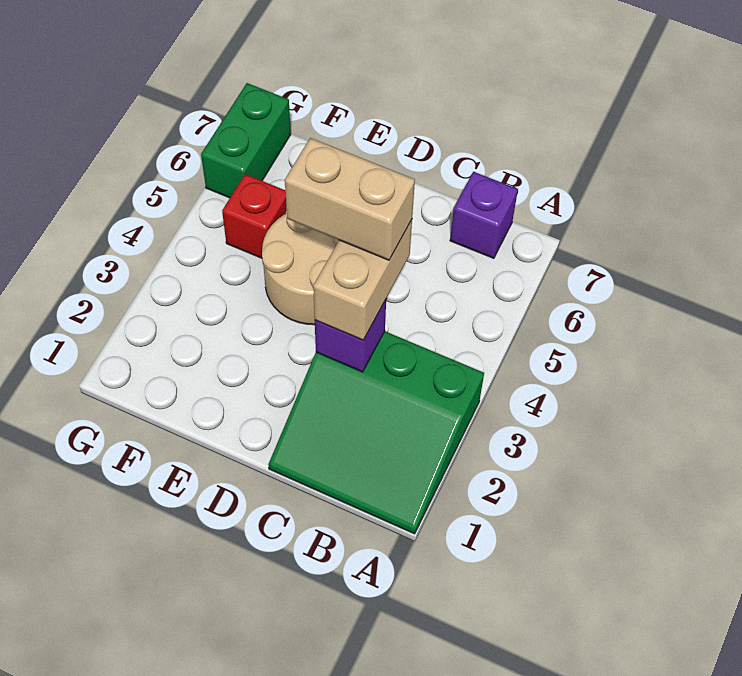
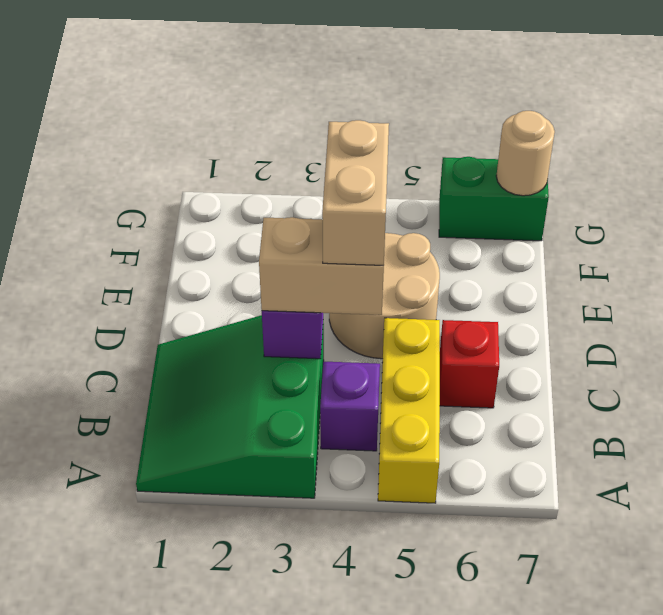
none -> yellow 1x3 brick [378,318,440,503]
purple 1x1 brick [450,172,518,258] -> purple 1x1 brick moved to [320,361,380,451]
red 1x1 brick [222,174,287,258] -> red 1x1 brick moved to [440,320,499,408]
none -> tan 1x1 round brick [496,111,555,196]

